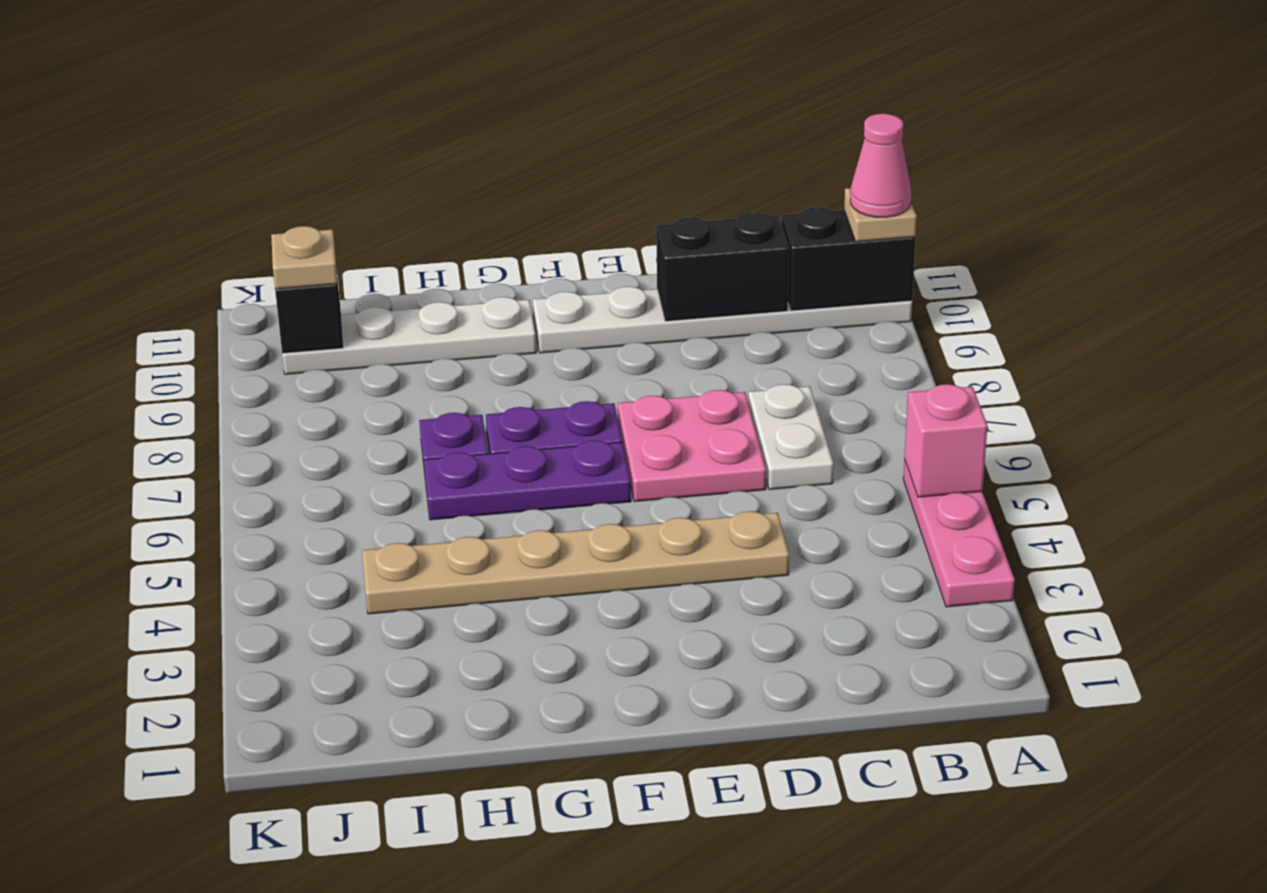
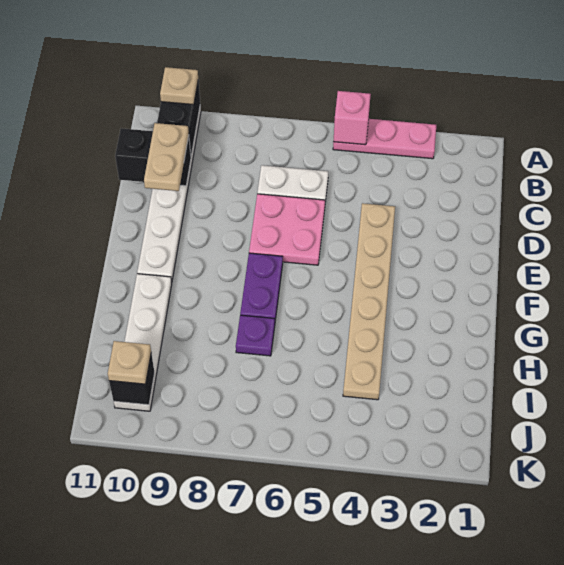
pink 1x1 cone [850,114,911,217] -> none
black 1x2 brick [656,212,789,321] -> black 1x2 brick turned to [115,128,191,186]
none -> tan 1x2 plate [144,123,189,191]
purple 1x3 plate [424,441,631,520] -> none

